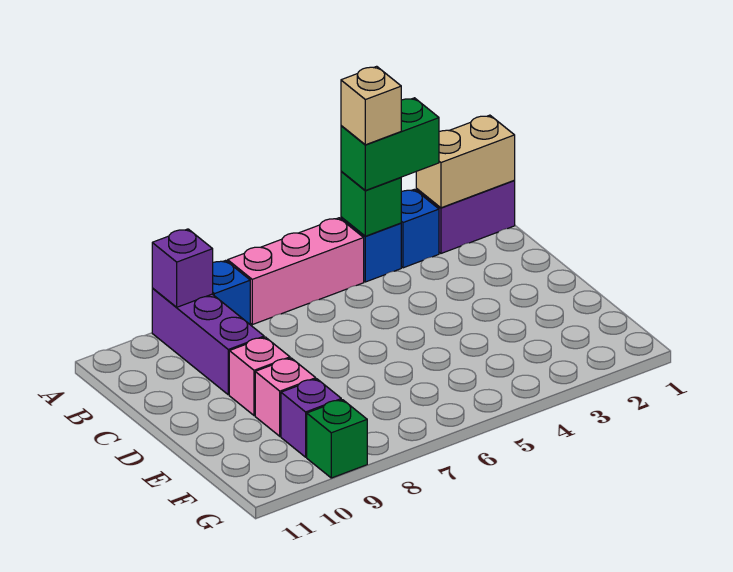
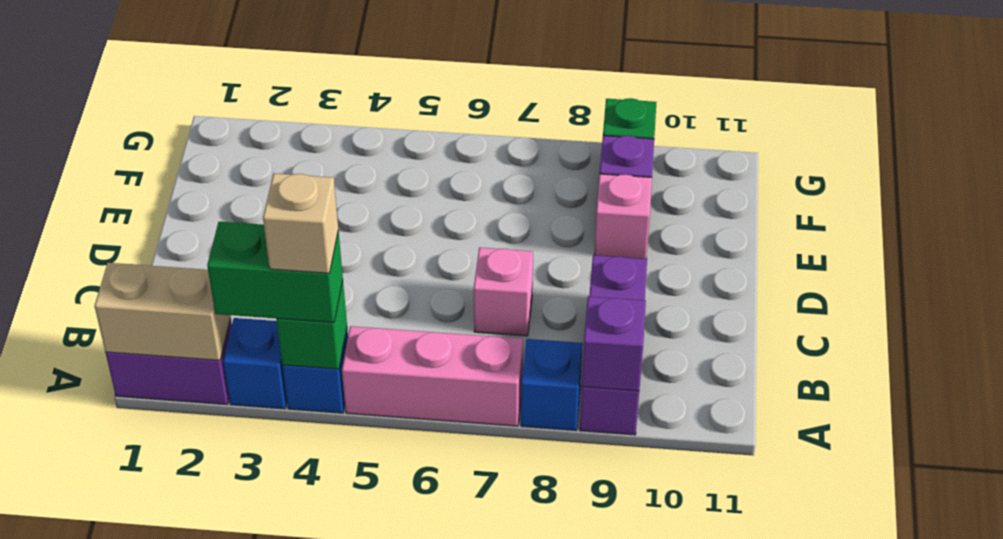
pink 1x1 brick [229,337,290,416] -> pink 1x1 brick moved to [474,247,533,336]

